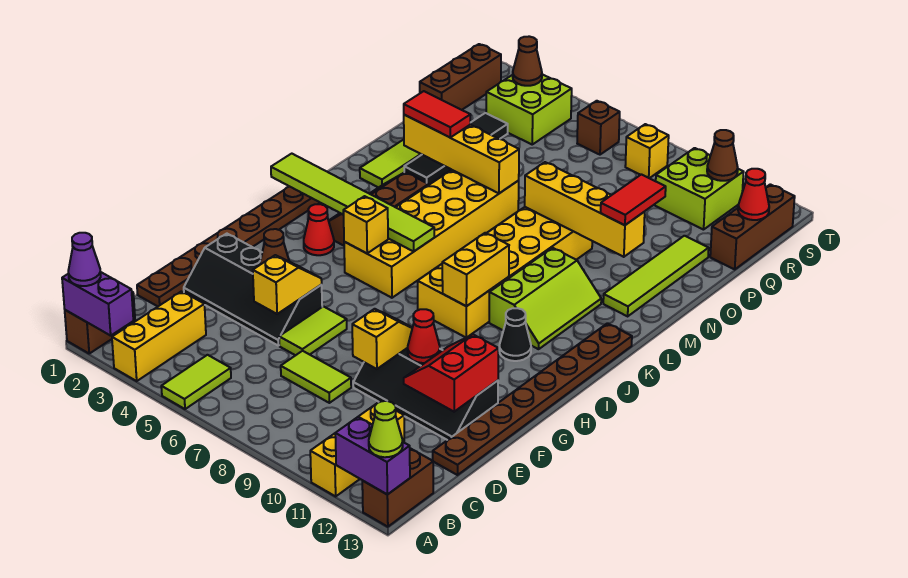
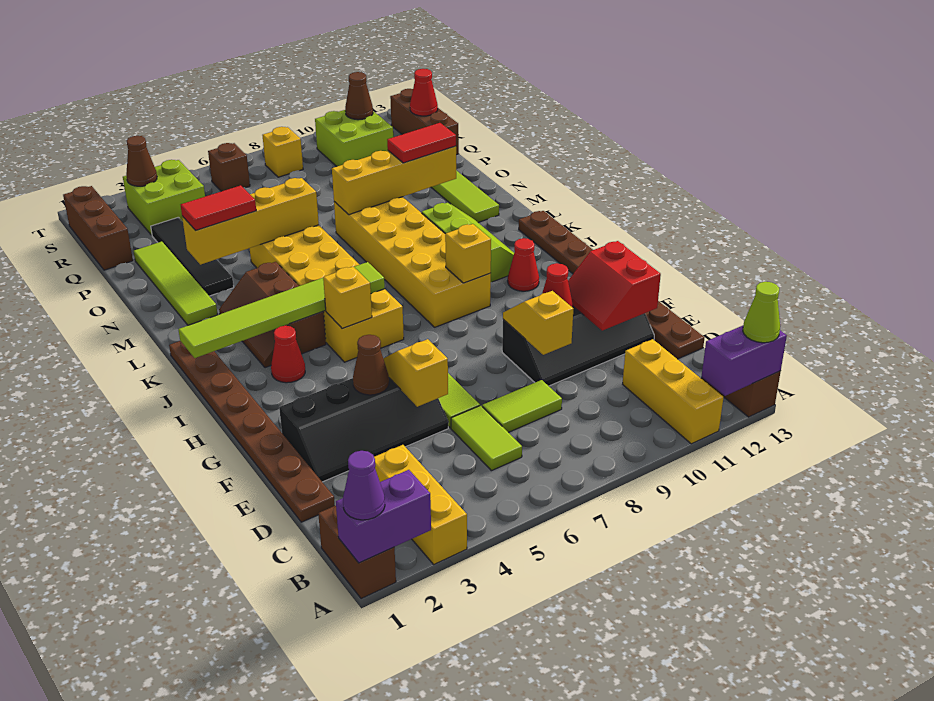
lime 1x2 tile [161,355,231,409] -> lime 1x2 tile moved to [451,406,522,471]
yellow 1x2 brick [442,233,509,306] -> yellow 1x1 brick [445,224,491,283]
black 1x1 cone [499,308,531,361] -> red 1x1 cone [508,238,539,291]
red 1x2 tile [601,175,666,225] -> red 1x2 tile turned to [387,123,456,163]

